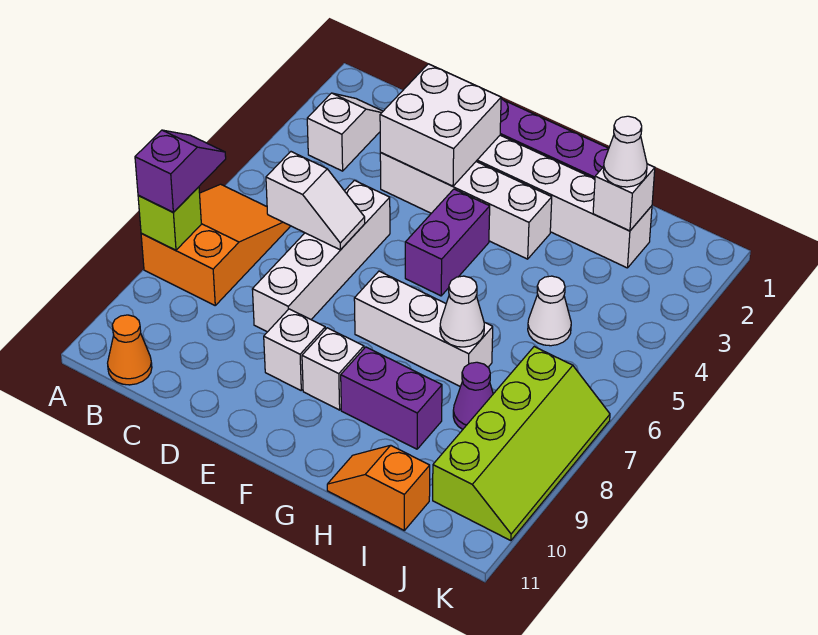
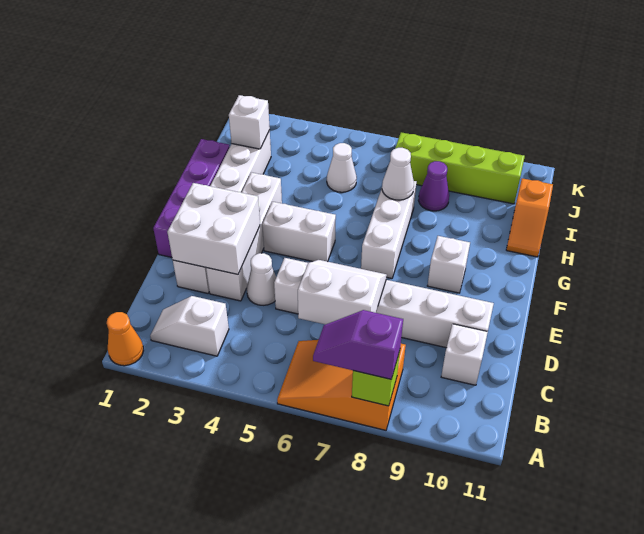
orange 1x1 cone [108,315,152,385] -> orange 1x1 cone moved to [107,312,144,366]
white 1x2 slope [266,152,365,250] -> white 2x2 slope [298,260,387,325]
white 1x4 brick [252,180,390,332] -> white 1x6 brick [274,258,494,348]
white 1x1 brick [264,309,325,390] -> white 1x1 brick moved to [441,324,488,385]
purple 1x2 brick [405,189,490,296] -> white 1x2 brick [262,202,336,262]
purple 1x2 brick [341,347,442,449] -> none
white 1x1 cone [603,116,647,187] -> white 1x1 cone moved to [247,253,276,305]

